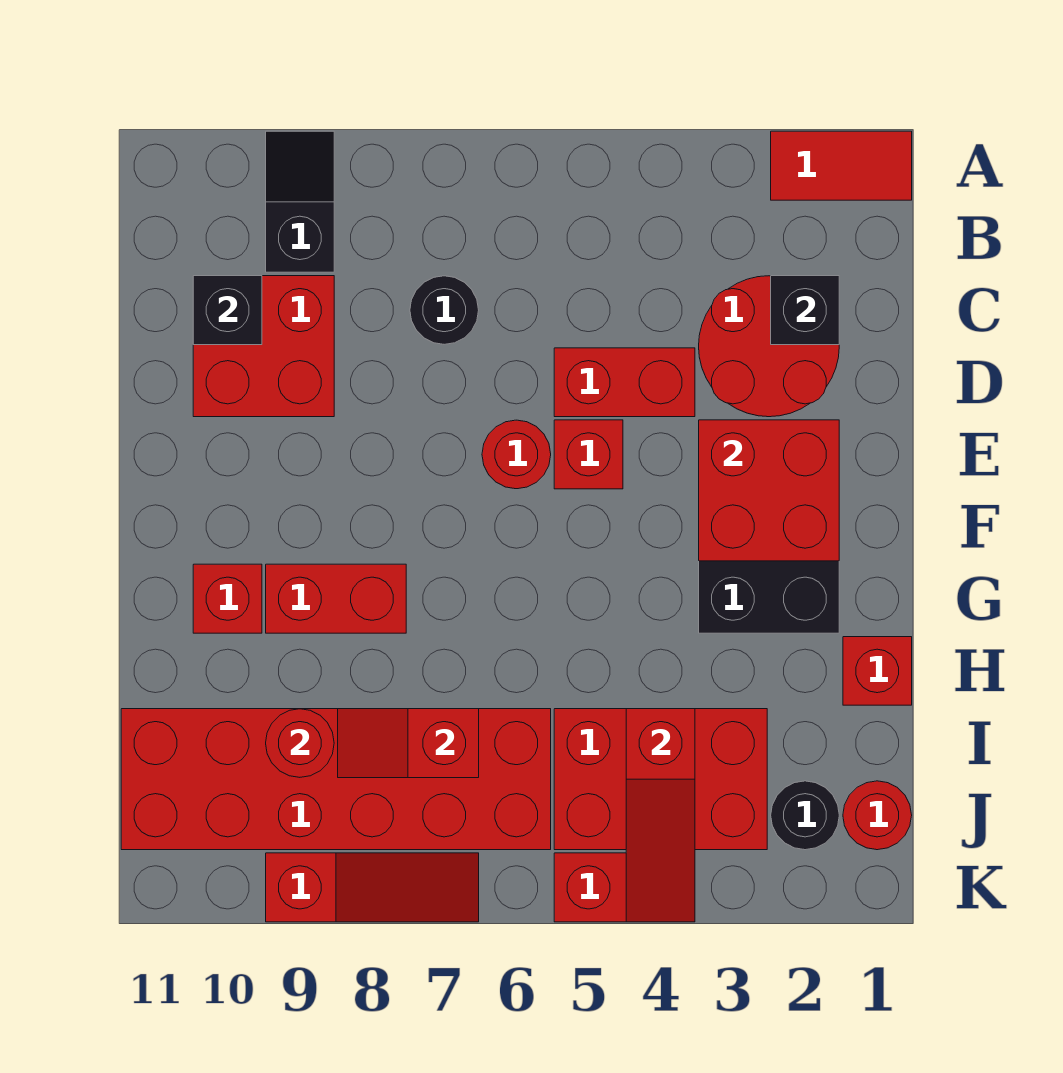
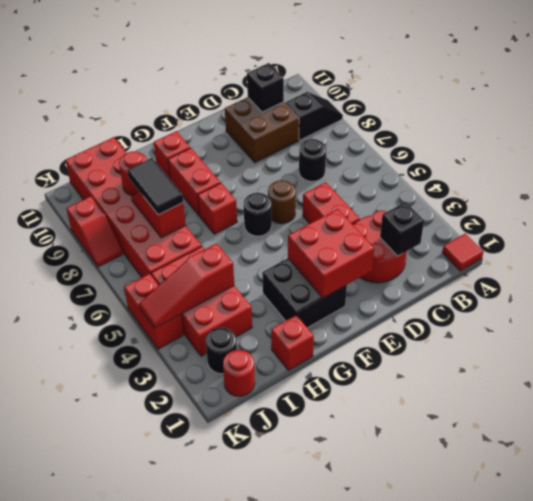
red 1x2 tile [771,131,912,200] -> red 1x1 tile [442,234,483,271]
red 2x2 brick [193,276,334,417] -> brown 2x2 brick [225,97,299,163]
red 1x1 brick [554,420,623,489] -> red 1x1 brick moved to [198,183,237,234]
red 1x1 round brick [482,420,551,489] -> brown 1x1 round brick [268,180,296,224]
none -> black 1x1 round brick [244,193,272,236]
none -> black 1x2 tile [127,158,183,215]
red 1x3 slope [266,853,479,922] -> red 1x2 slope [66,196,123,267]

